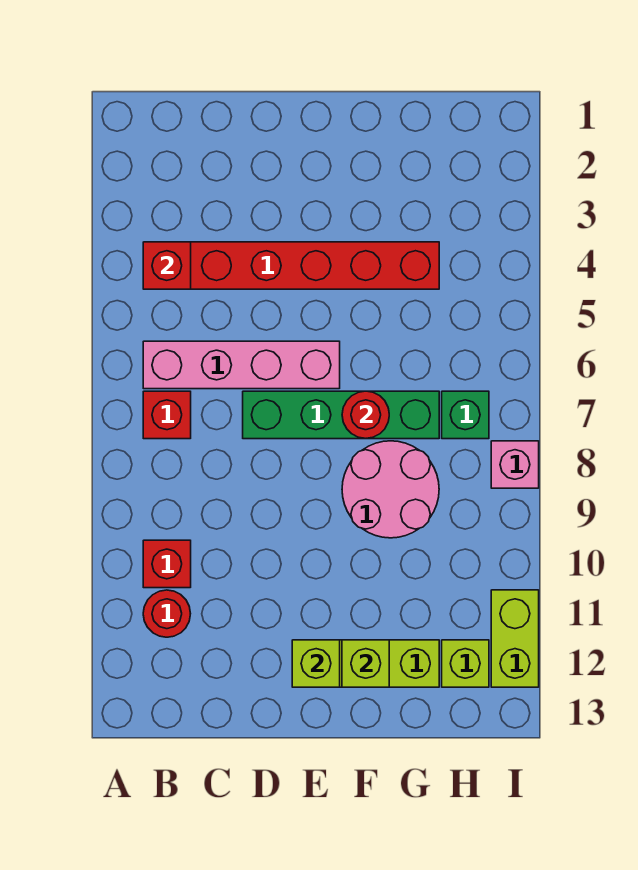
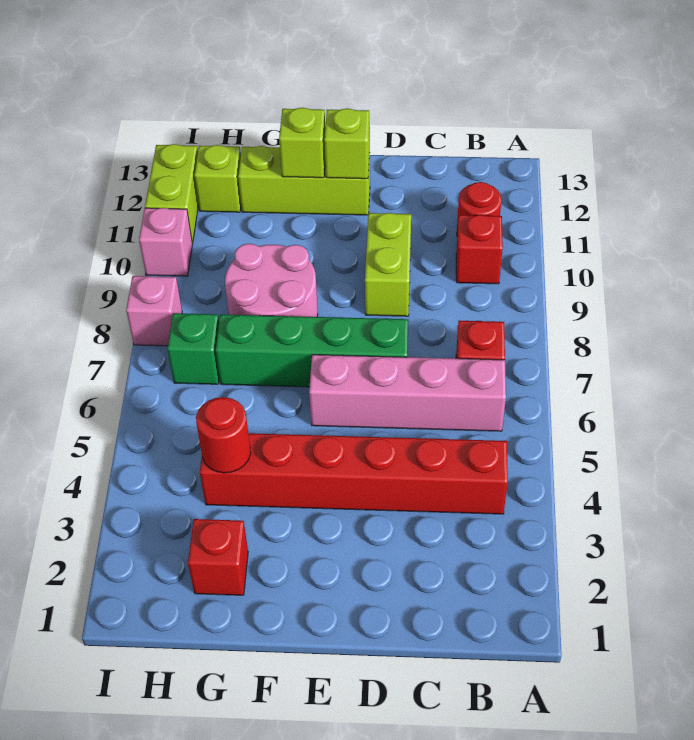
red 1x1 brick [143,242,191,289] -> red 1x1 brick moved to [188,519,248,595]
none -> lime 1x2 brick [365,213,411,316]
red 1x1 round brick [342,391,389,439] -> red 1x1 round brick moved to [196,397,251,473]
none -> pink 1x1 brick [139,208,192,276]

